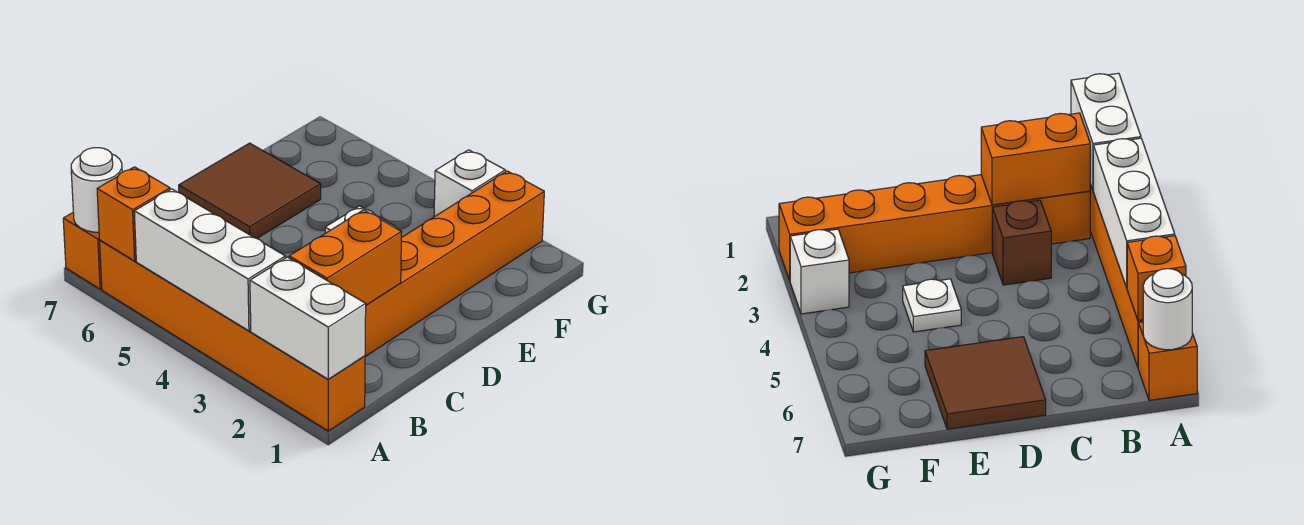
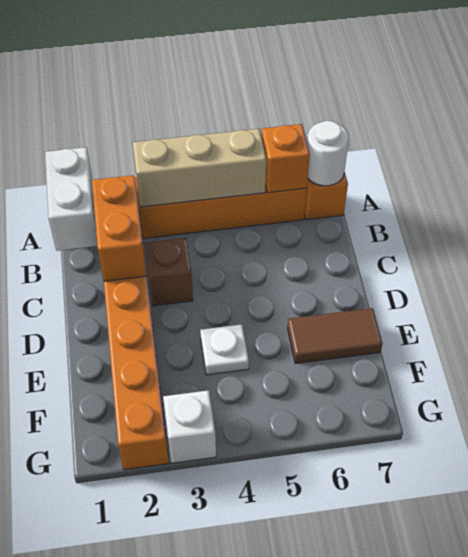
white 1x2 brick [250,257,366,379] -> white 1x2 brick turned to [45,147,97,251]
white 1x3 brick [134,189,285,331] -> tan 1x3 brick [133,129,266,207]
brown 2x2 tile [179,143,321,238] -> brown 1x2 tile [288,308,382,363]

